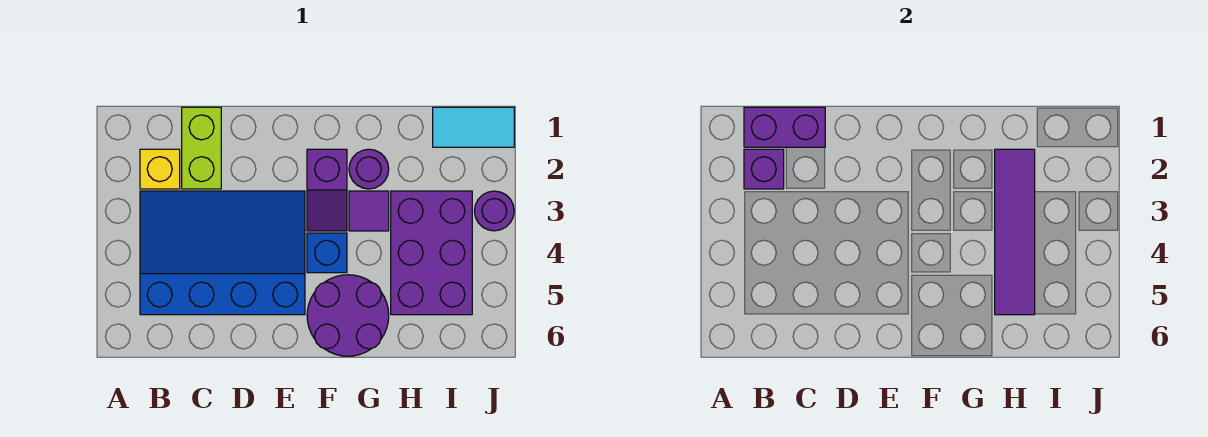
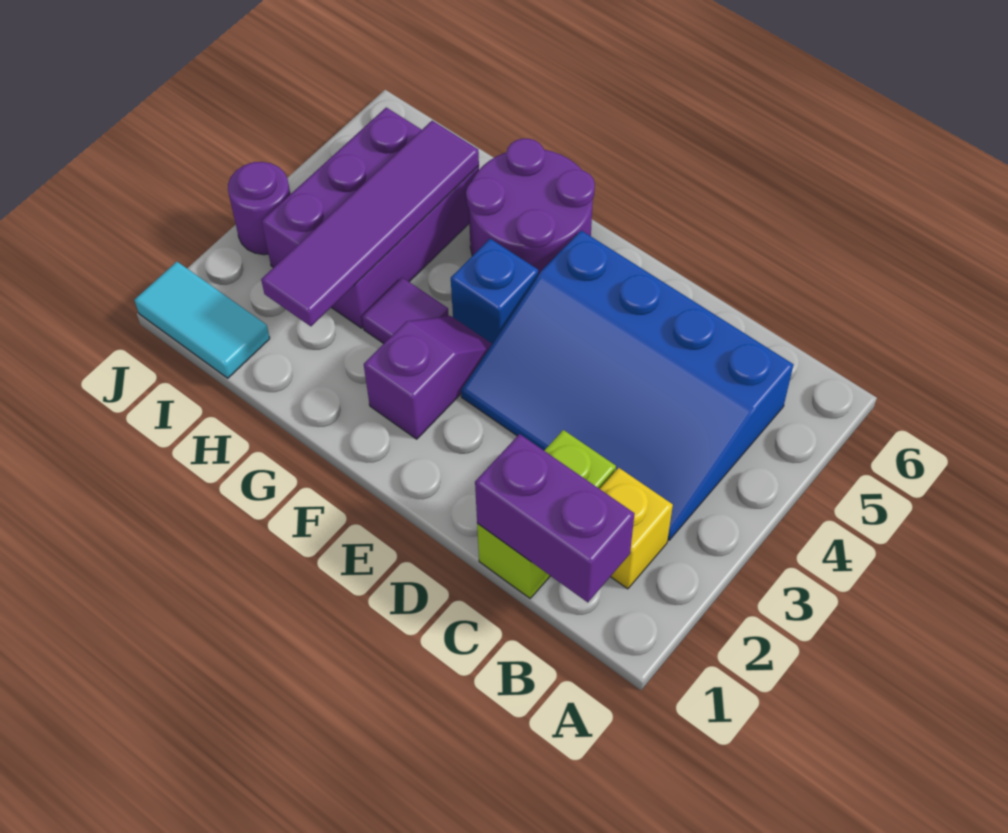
purple 1x1 brick [744,149,784,189] -> none
purple 1x1 round brick [349,149,389,189] -> none

